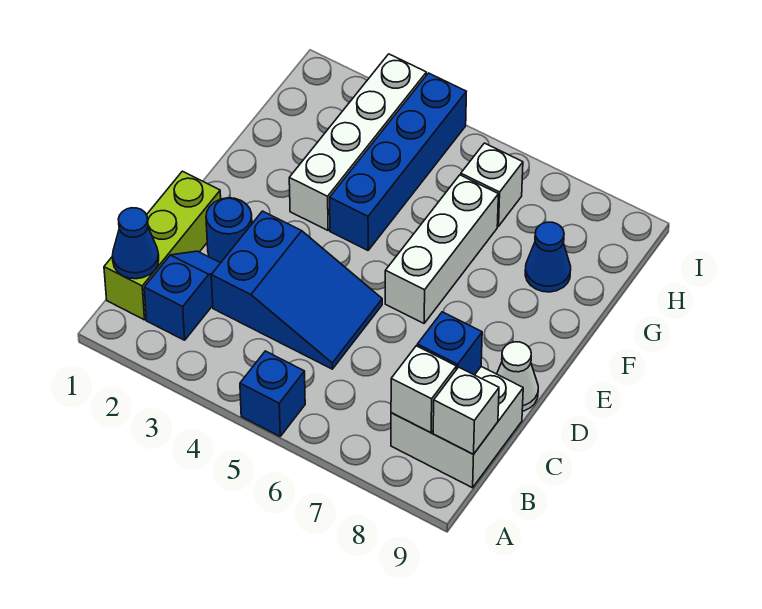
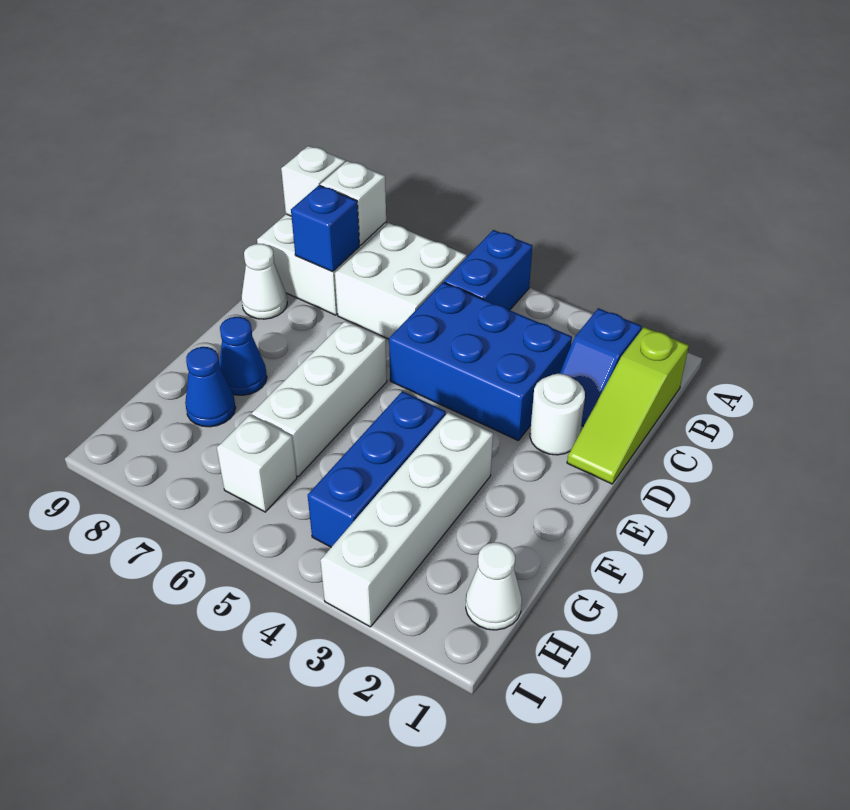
blue 1x1 brick [240,351,305,436] -> blue 1x2 brick [444,230,532,310]
lime 1x3 brick [104,171,221,320] -> lime 1x3 slope [567,327,689,484]
blue 1x1 cone [112,208,159,279] -> blue 1x1 cone moved to [219,317,267,395]
none -> white 2x2 brick [335,223,467,339]
blue 2x3 slope [211,211,382,369] -> blue 2x3 brick [389,282,572,441]
blue 1x1 round brick [206,198,252,263] -> white 1x1 round brick [530,374,585,455]
blue 1x4 brick [330,73,466,250] -> blue 1x3 brick [308,391,446,547]
none -> white 1x1 cone [466,542,522,630]

